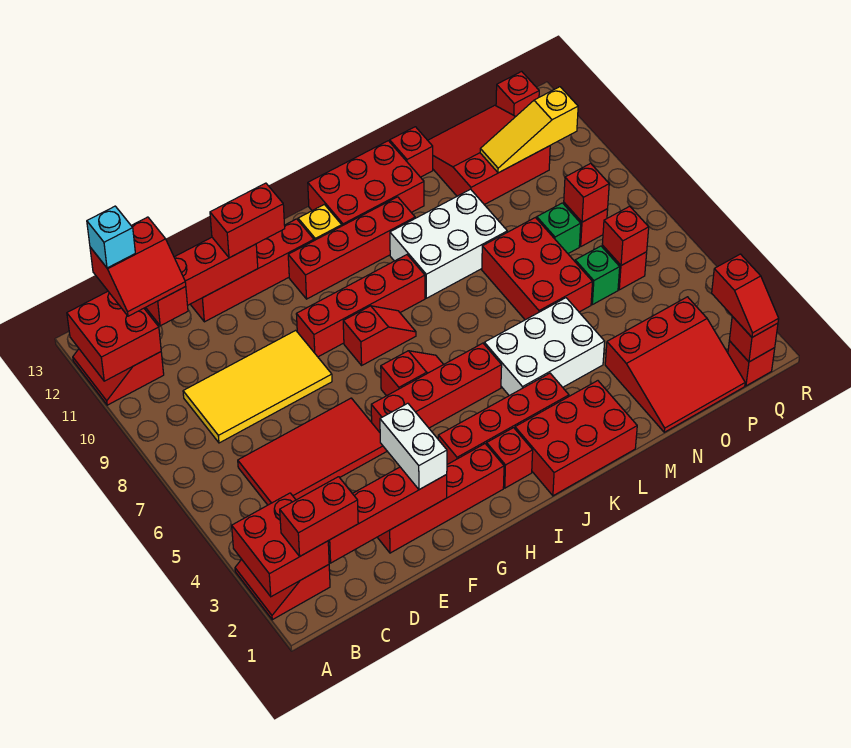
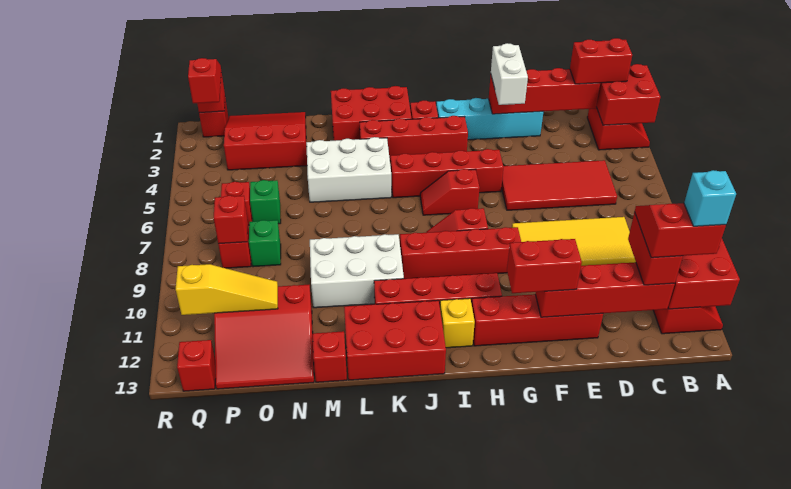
red 1x4 brick [377,444,504,553] -> cyan 1x4 brick [436,98,543,140]
red 2x3 brick [482,218,592,320] -> none
red 1x1 brick [602,206,649,265] -> none

